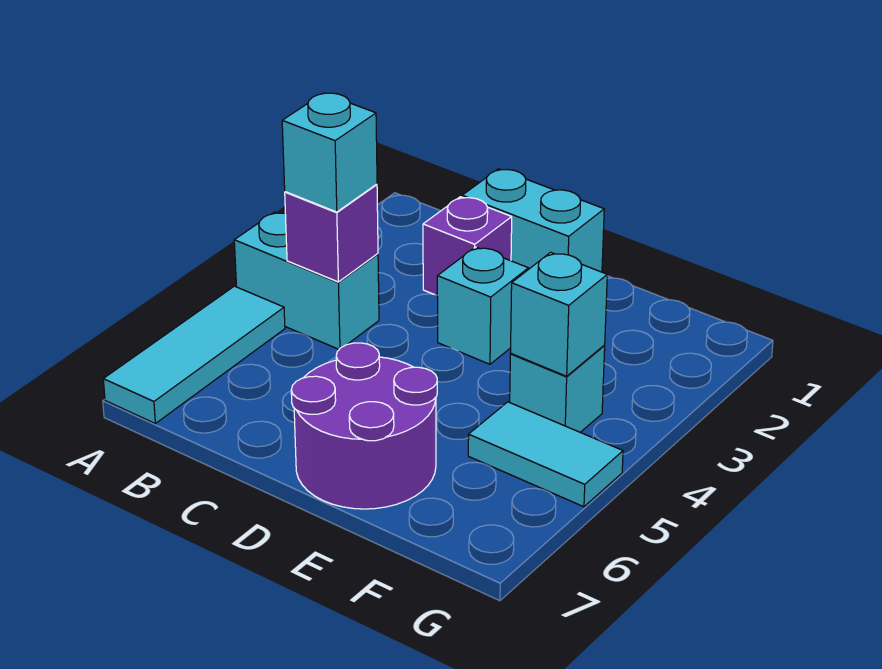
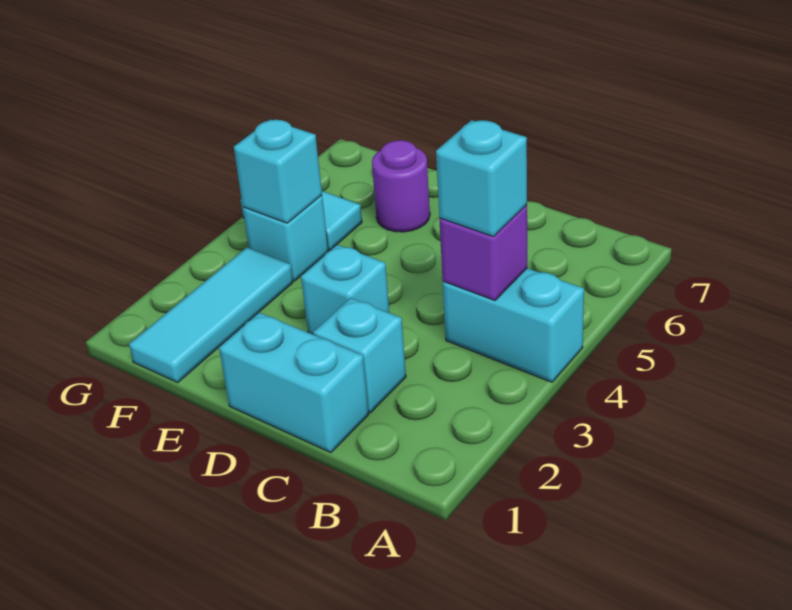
cyan 1x3 tile [103,286,285,423] -> cyan 1x3 tile moved to [129,247,293,383]
purple 1x1 brick [423,197,512,295] -> cyan 1x1 brick [313,298,406,413]
purple 2x2 round brick [291,343,437,509] -> purple 1x1 round brick [372,140,430,232]

